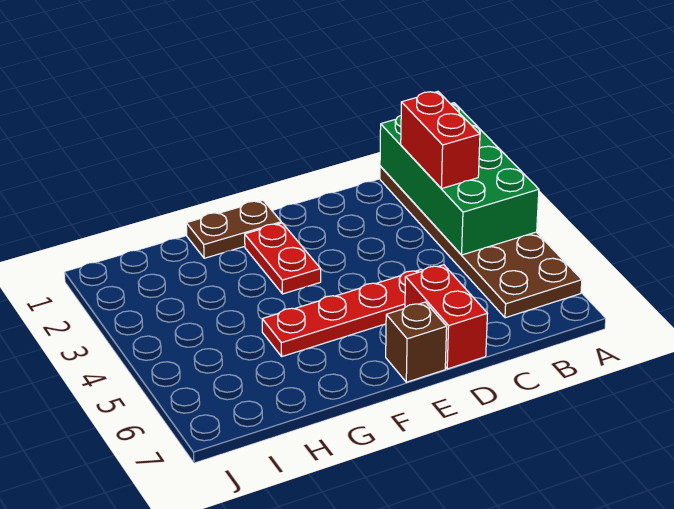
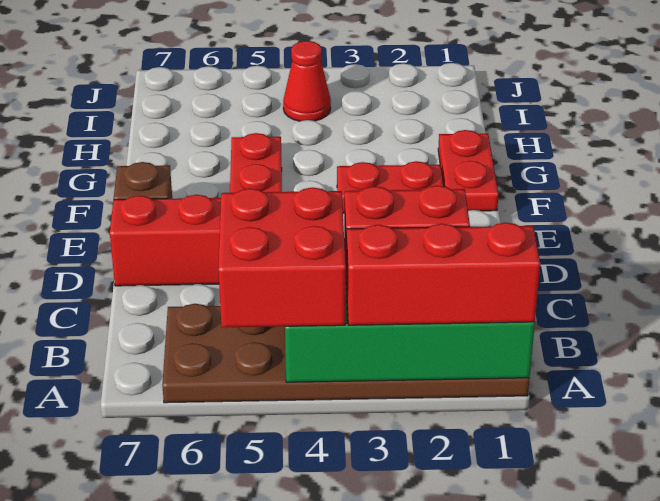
none -> red 1x3 brick [346,222,540,325]
none -> red 2x2 brick [218,187,346,327]
brown 1x2 plate [186,200,281,258] -> red 1x2 plate [438,130,498,211]
none -> red 1x1 cone [283,41,331,121]

